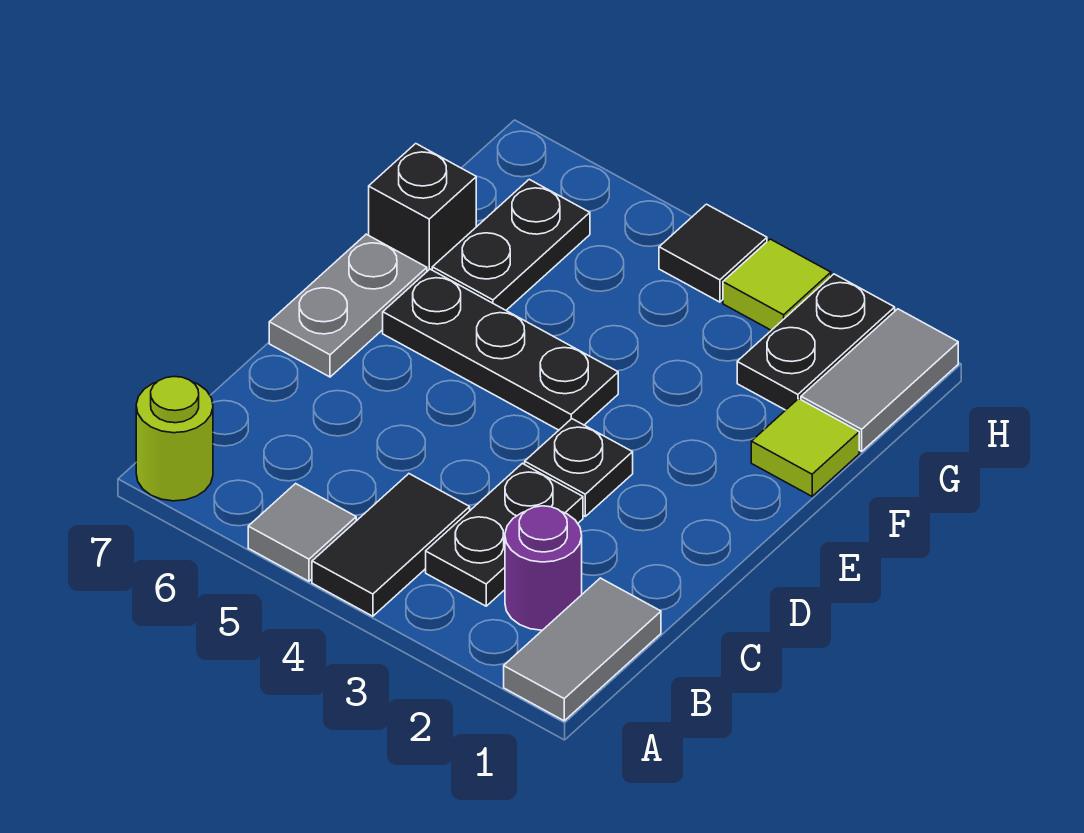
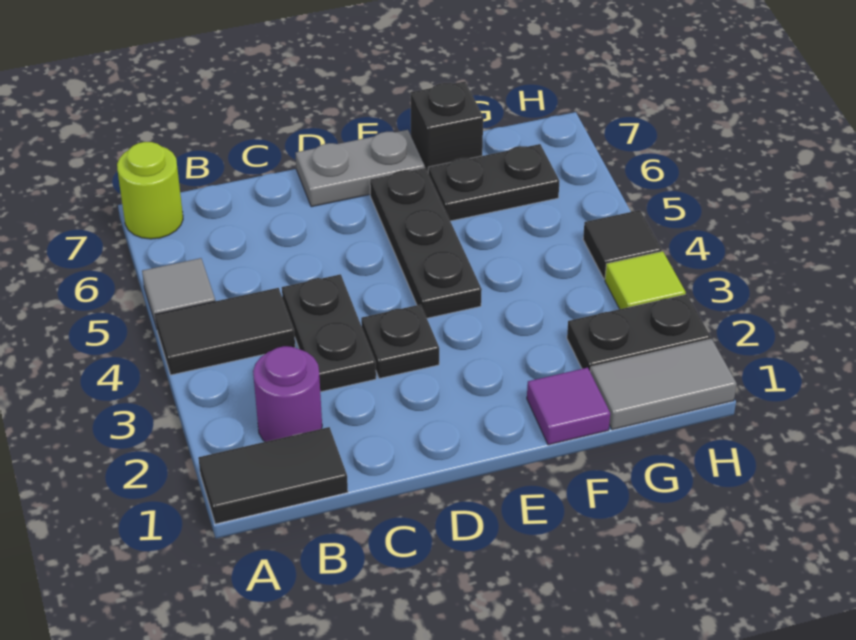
grey 1x2 tile [504,578,661,721] -> black 1x2 tile [198,427,348,524]
black 1x2 plate [426,463,583,606] -> black 1x2 plate turned to [282,274,376,392]
lime 1x1 tile [751,399,859,496] -> purple 1x1 tile [527,368,610,445]

